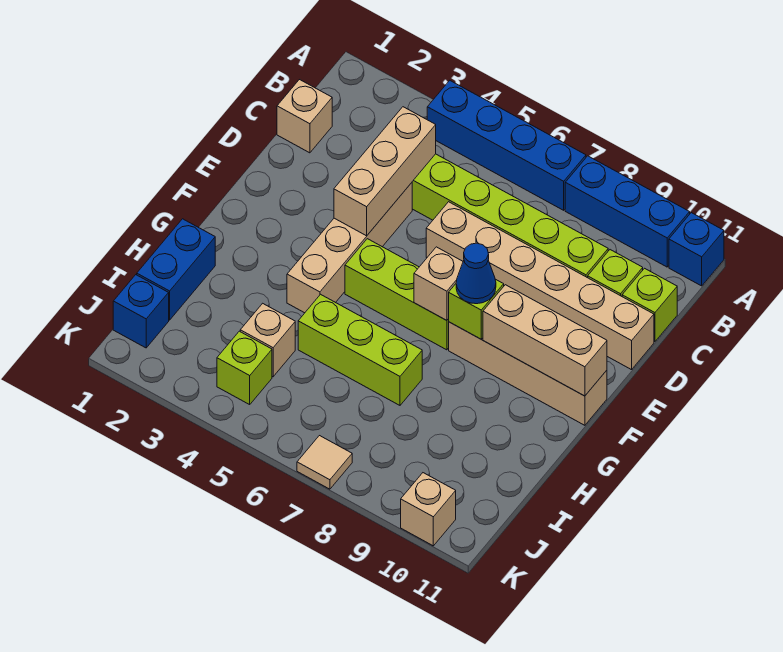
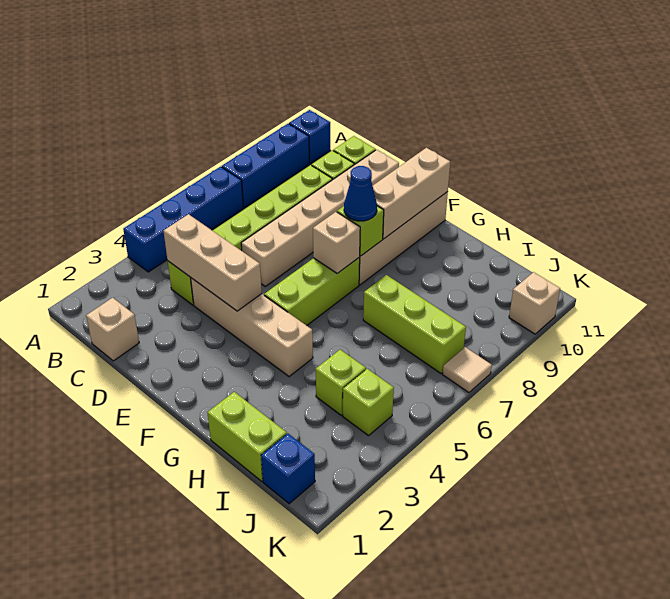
blue 1x2 brick [137,219,215,320] -> lime 1x2 brick [207,392,287,481]
lime 1x3 brick [298,294,422,405] -> lime 1x3 brick turned to [363,275,466,373]
tan 1x1 brick [240,303,295,377] -> lime 1x1 brick [316,350,366,415]

